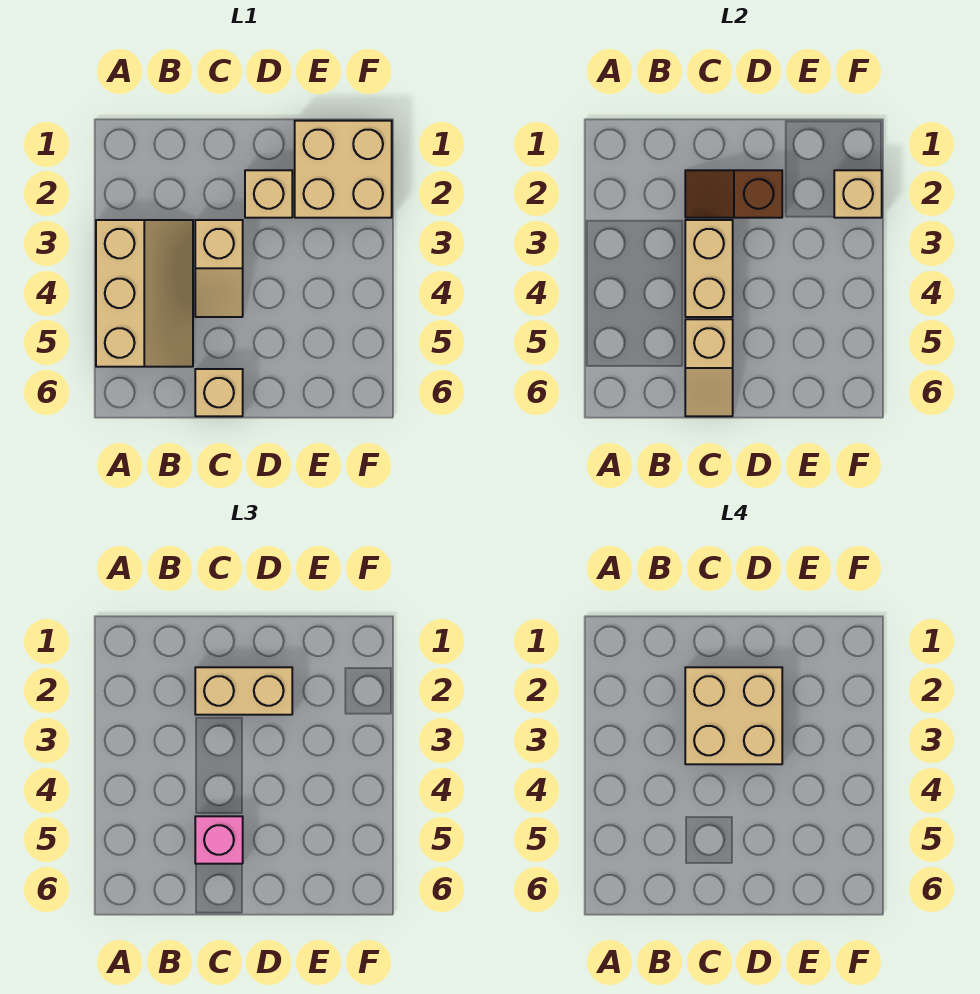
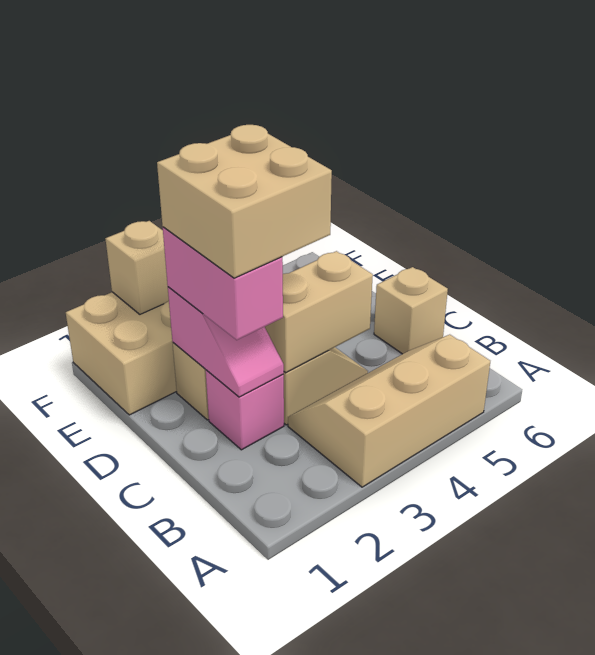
brown 1x2 slope [685,170,782,218] -> pink 1x2 slope [168,287,284,397]
tan 1x2 brick [195,667,292,715] -> pink 1x2 brick [163,227,283,340]
tan 1x2 slope [685,319,733,416] -> none
pink 1x1 brick [195,816,243,864] -> pink 1x1 brick moved to [206,370,284,450]

